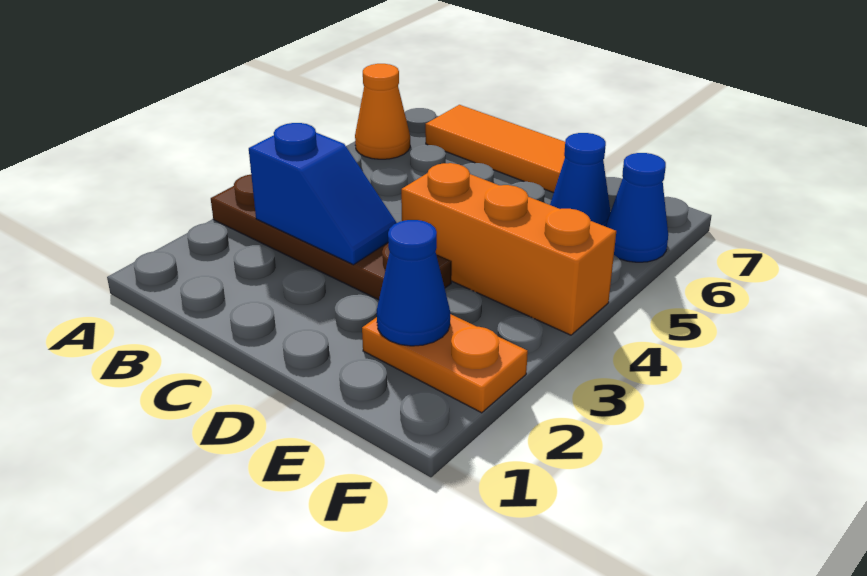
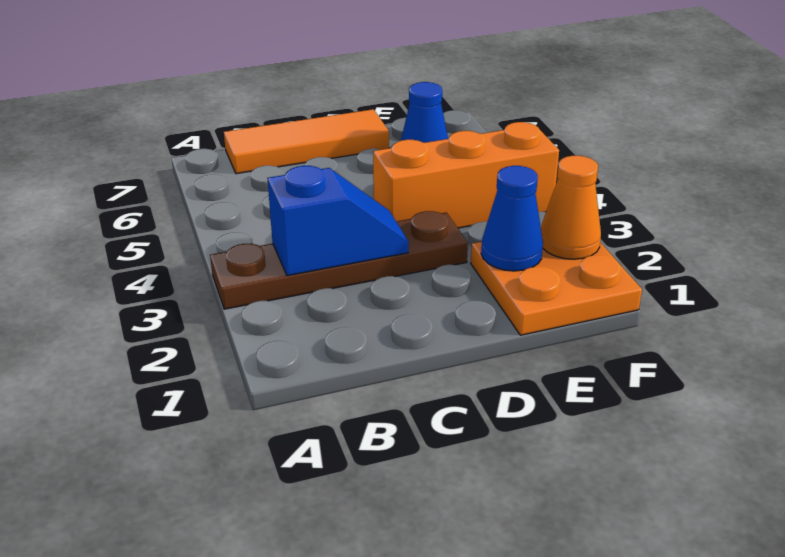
orange 1x1 cone [355,64,410,159] -> orange 1x1 cone moved to [541,156,601,259]
orange 1x2 plate [362,314,528,413] -> orange 2x2 plate [471,242,642,335]
blue 1x1 cone [605,153,668,262] -> none

